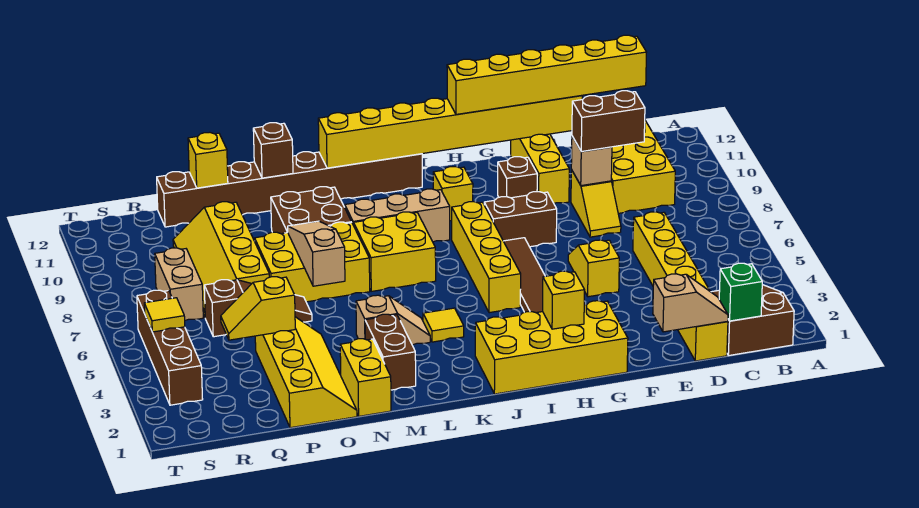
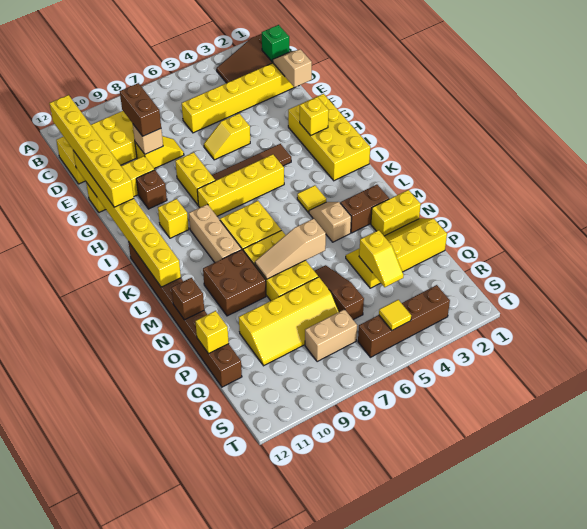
brown 1x2 brick [484,192,557,247] -> yellow 1x2 brick [175,153,215,205]

